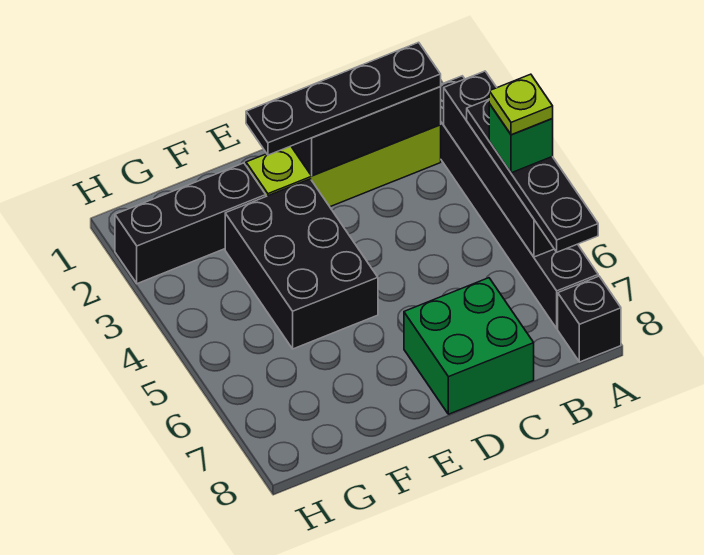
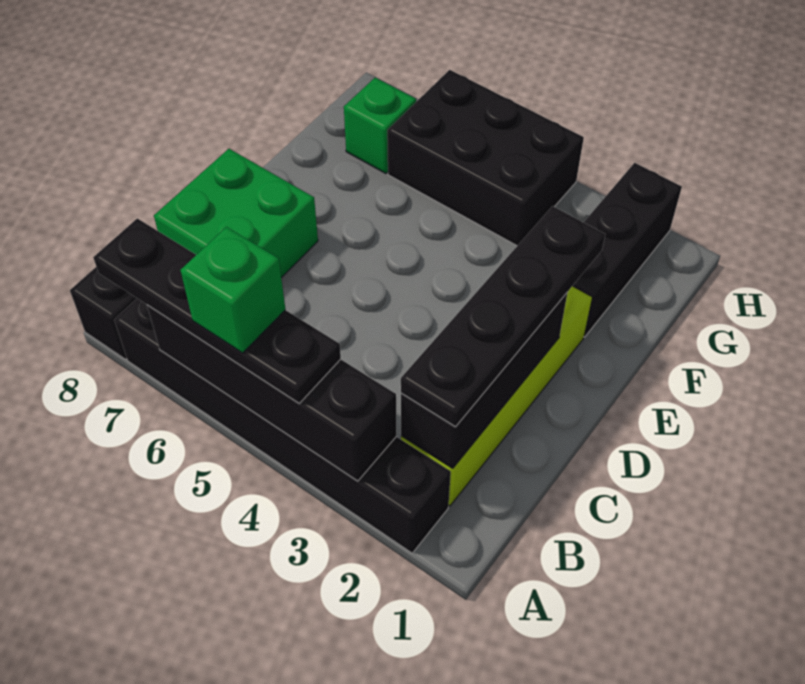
lime 1x1 plate [489,74,553,135] -> none
black 2x3 brick [225,179,378,349] -> black 2x3 brick moved to [387,70,584,246]
none -> green 1x1 brick [344,78,416,173]

